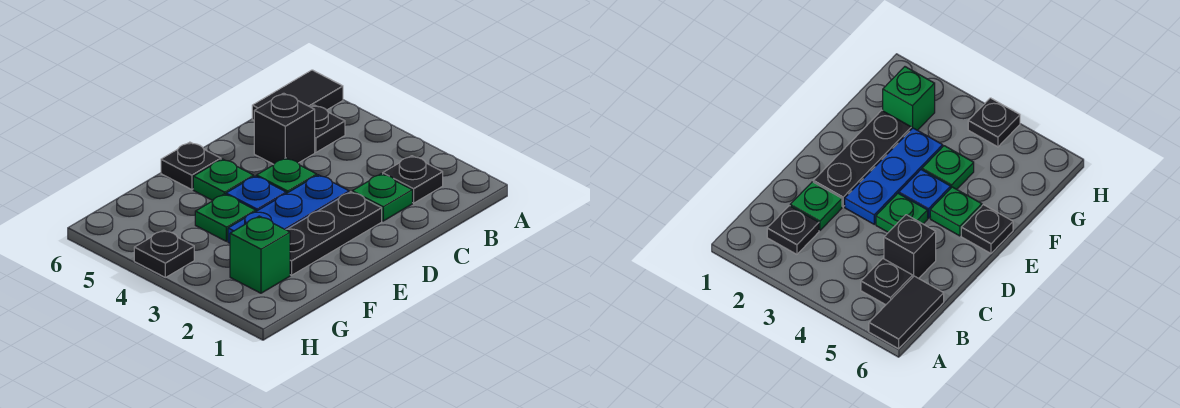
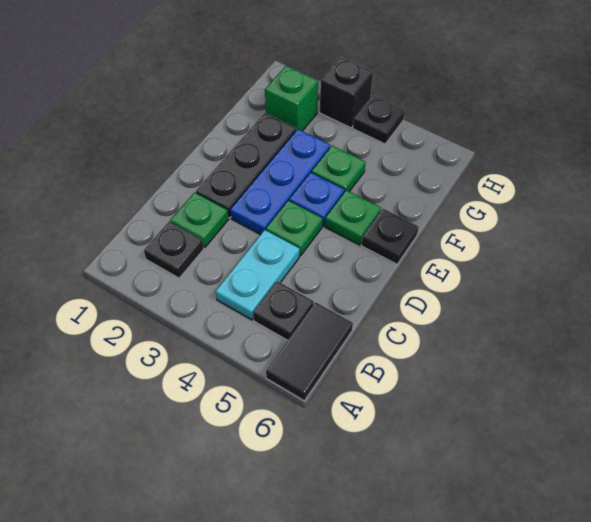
none -> cyan 1x2 plate [216,230,300,320]
black 1x1 brick [254,93,315,164] -> black 1x1 brick moved to [320,57,373,128]

